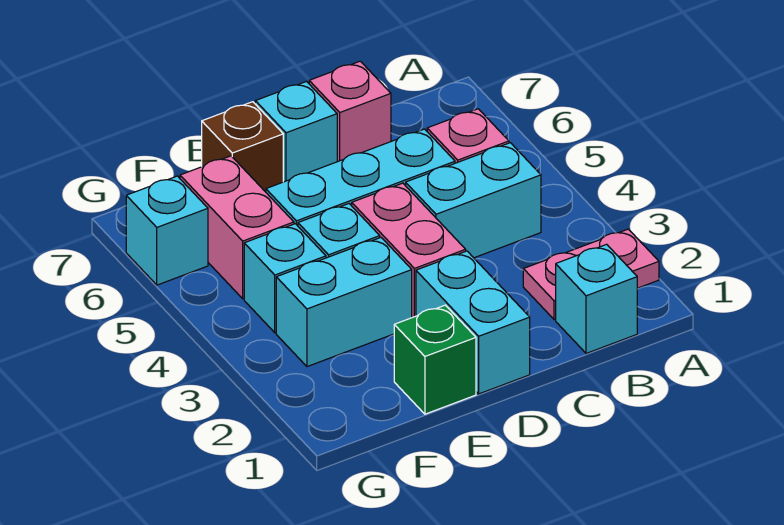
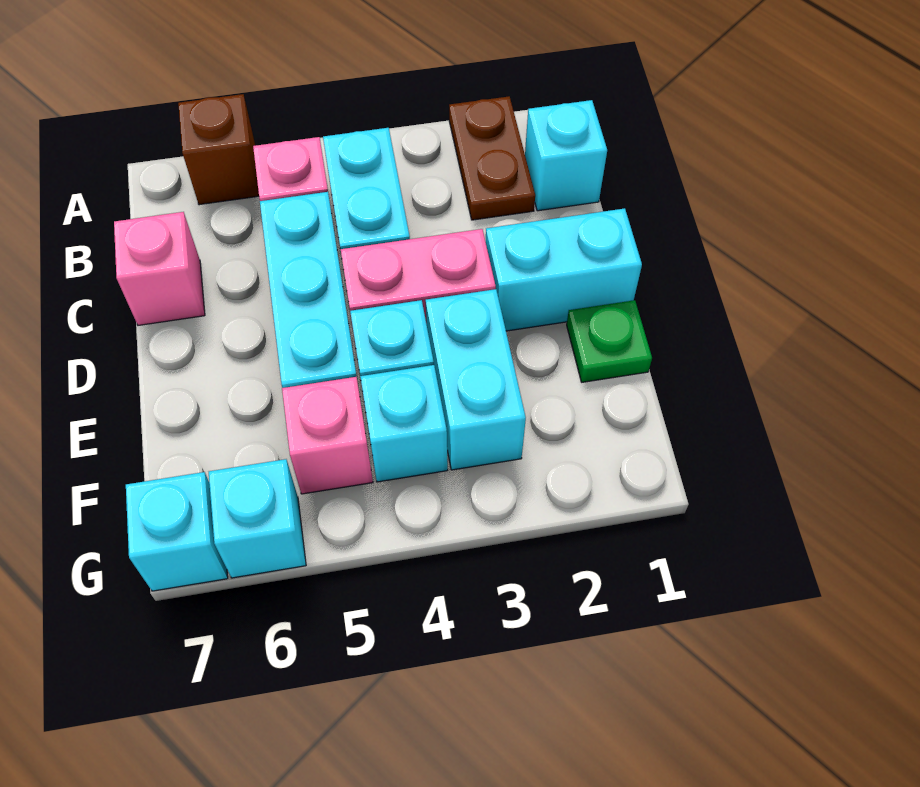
pink 1x2 plate [523,229,659,320] -> brown 1x2 plate [449,96,535,220]
cyan 1x1 brick [255,82,337,182] -> cyan 1x1 brick moved to [126,472,228,591]
green 1x1 brick [394,305,476,414] -> green 1x1 plate [567,300,652,382]
brown 1x1 brick [202,102,283,192] -> brown 1x1 brick moved to [178,94,259,205]
pink 1x2 brick [180,156,294,299] -> pink 1x1 brick [282,377,373,494]

